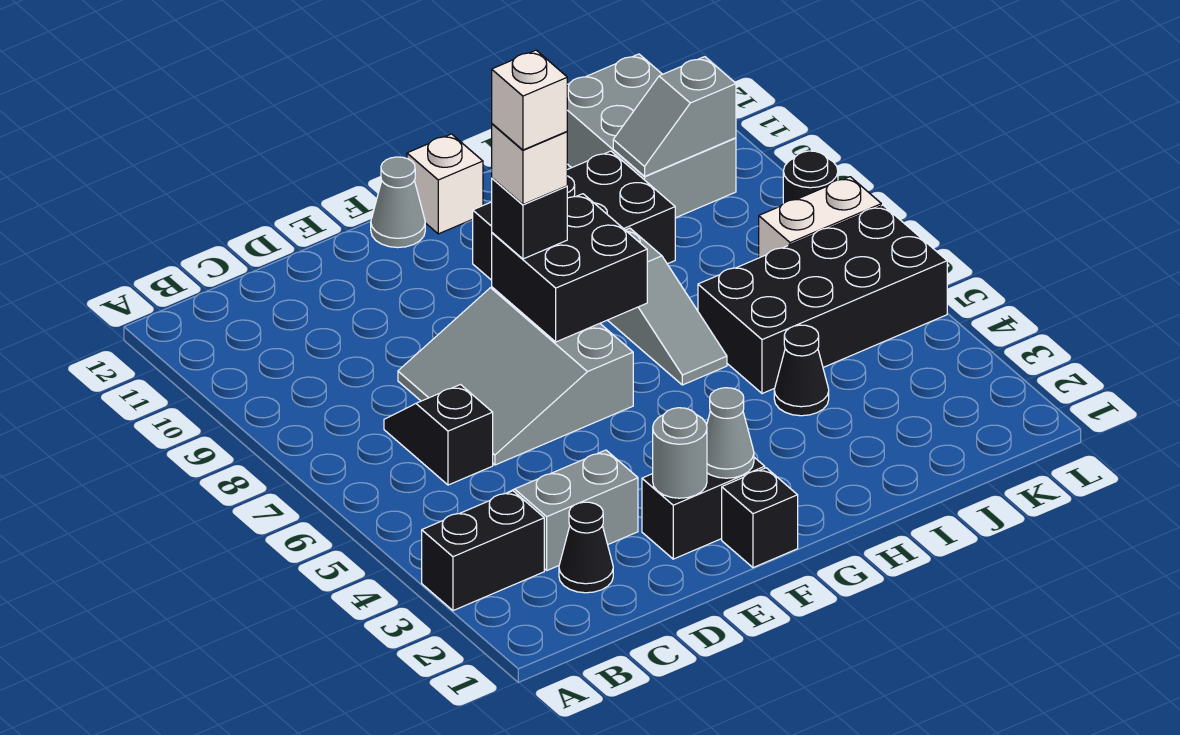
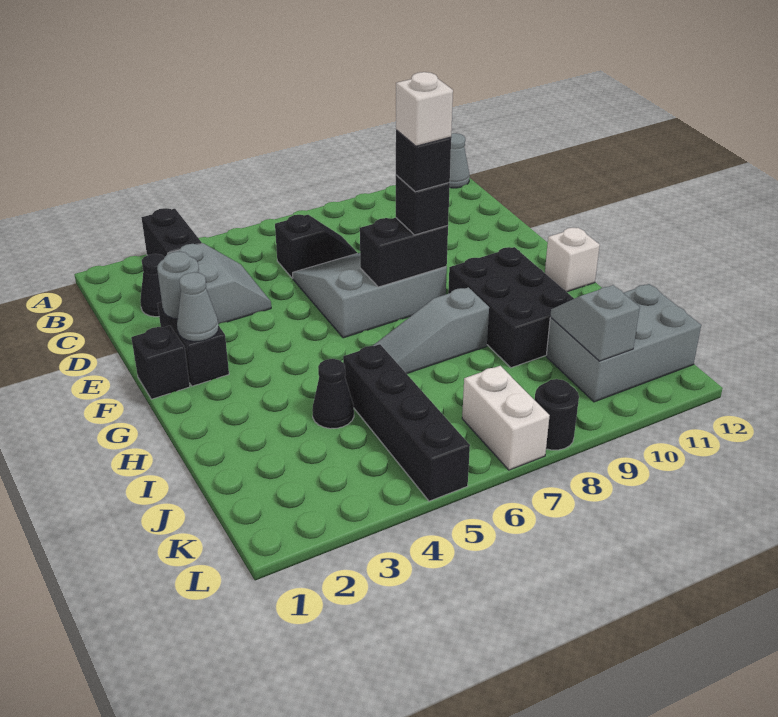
black 2x2 brick [492,194,647,342] -> black 1x2 brick [360,218,448,287]
white 1x1 brick [492,124,567,204] -> black 1x1 brick [396,130,451,192]
grey 1x1 cone [371,157,425,248] -> grey 1x1 cone moved to [449,133,470,188]
black 2x4 brick [698,205,947,394] -> black 1x4 brick [343,344,470,501]

